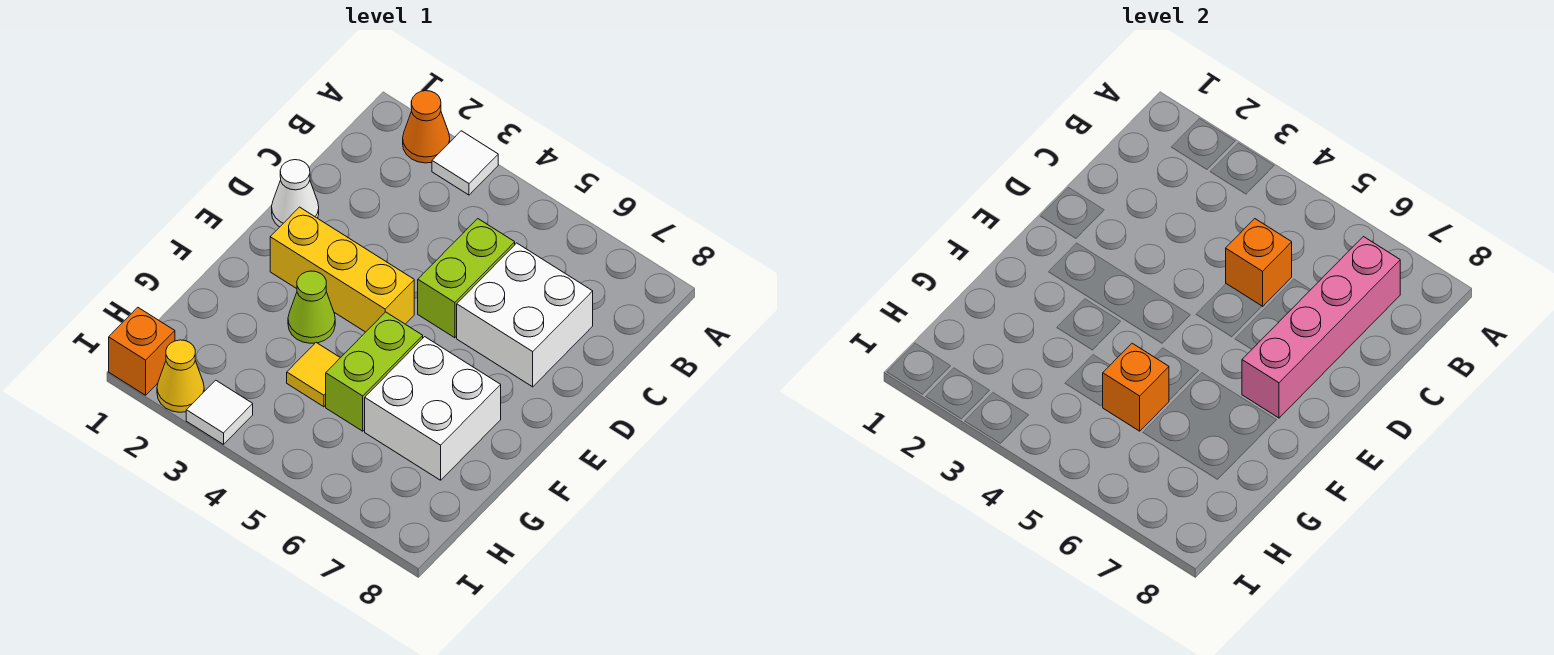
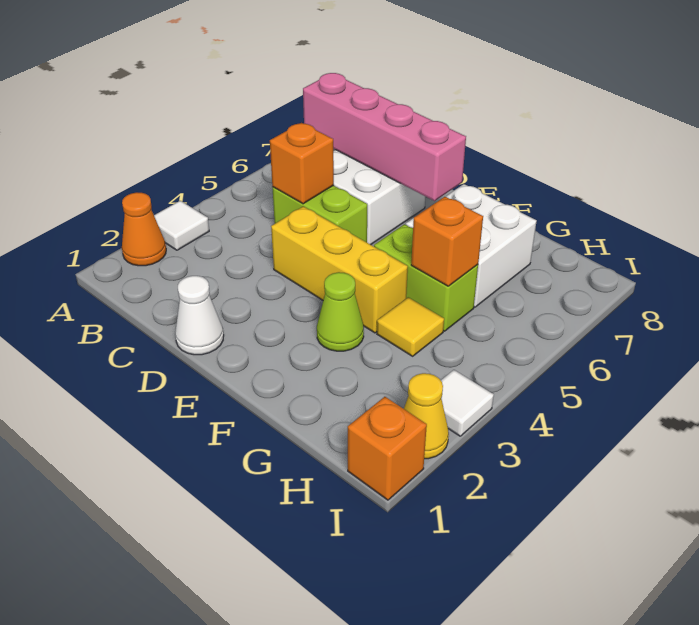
yellow 1x3 brick [270,207,414,332] -> yellow 1x3 brick turned to [271,206,408,333]

